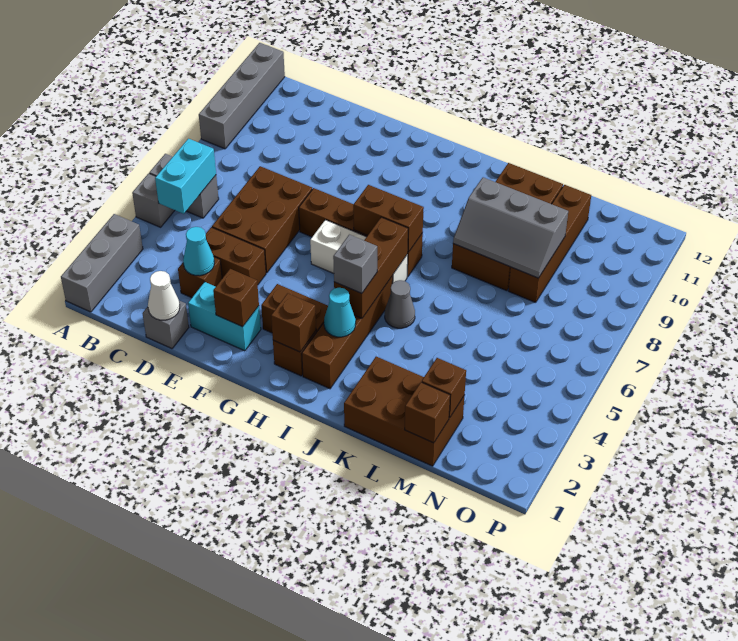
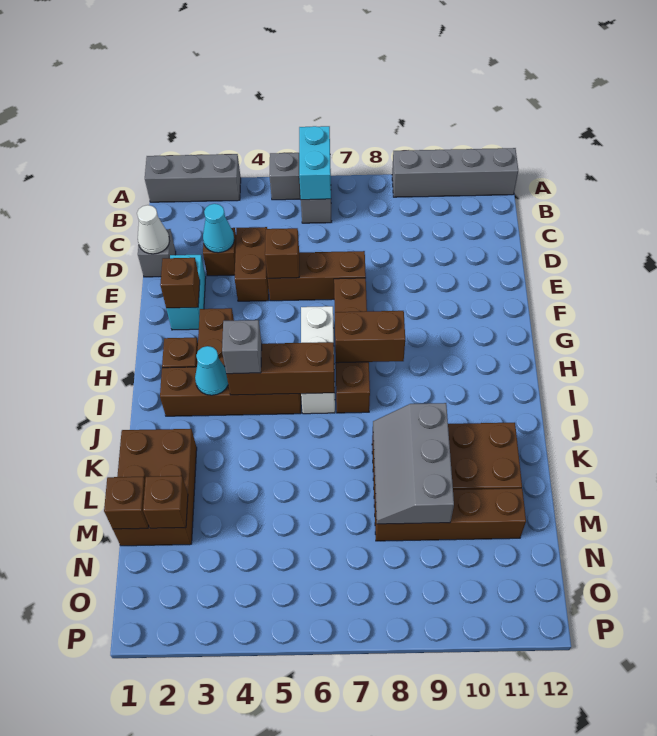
cyan 1x2 brick [155,139,216,214] -> cyan 1x2 brick turned to [299,126,331,200]
brown 2x3 brick [212,166,312,273] -> brown 1x3 brick [268,251,366,301]
brown 1x1 brick [271,293,316,352] -> brown 1x1 brick moved to [265,228,299,278]
brown 1x2 brick [353,185,424,252] -> brown 1x2 brick turned to [335,311,405,363]
grey 1x1 cone [385,280,415,328] -> none

